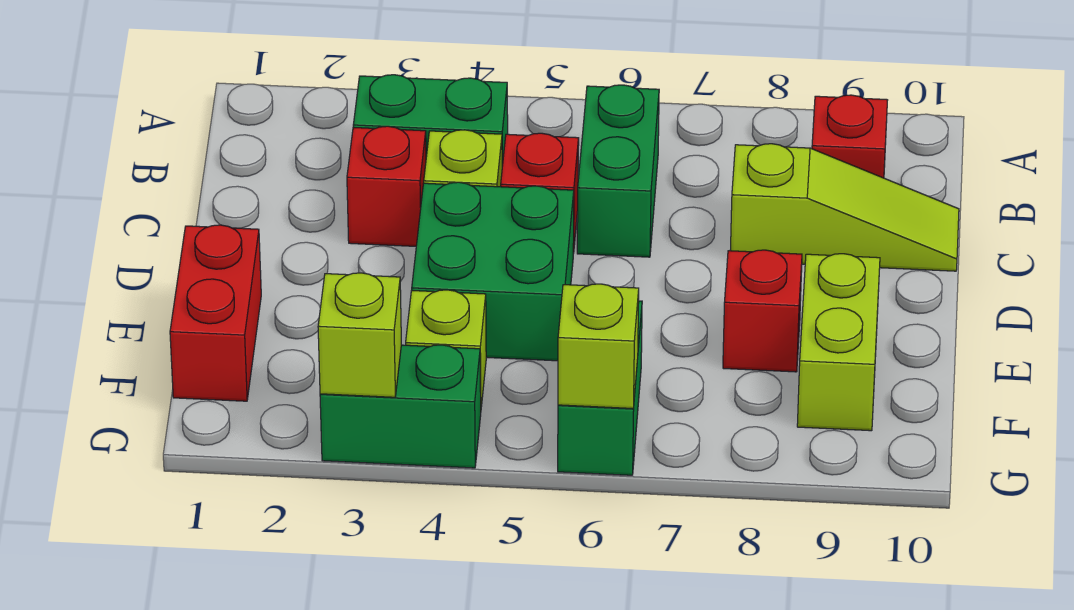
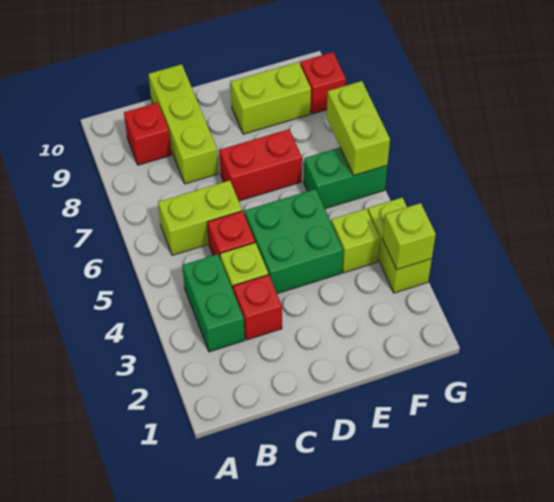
green 1x2 brick [577,85,659,257] -> lime 1x2 brick [158,180,242,255]
lime 1x3 slope [730,144,959,271] -> lime 1x3 brick [149,64,218,184]
red 1x2 brick [170,225,261,401] -> red 1x2 brick moved to [219,129,302,201]
red 1x1 brick [723,250,802,372] -> red 1x1 brick moved to [300,52,346,114]
green 1x2 brick [320,345,481,468] -> lime 1x2 brick [368,198,432,293]
lime 1x1 brick [558,284,639,409] -> lime 1x2 brick [327,81,390,176]

